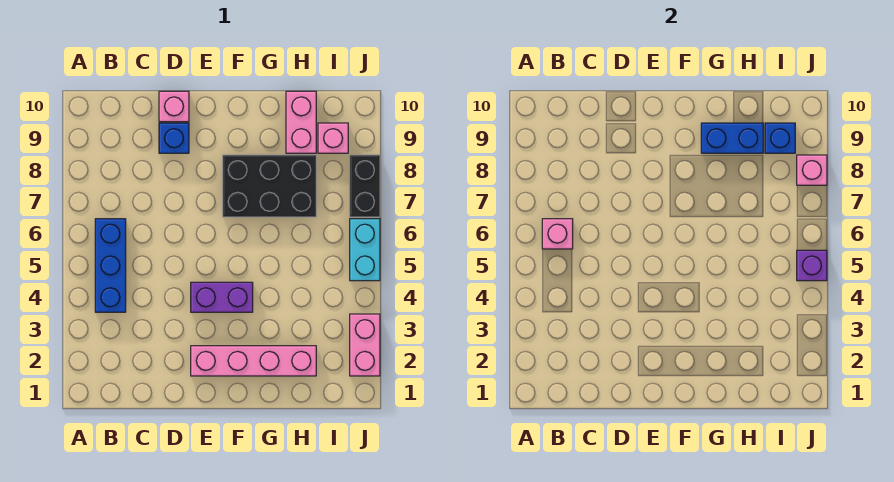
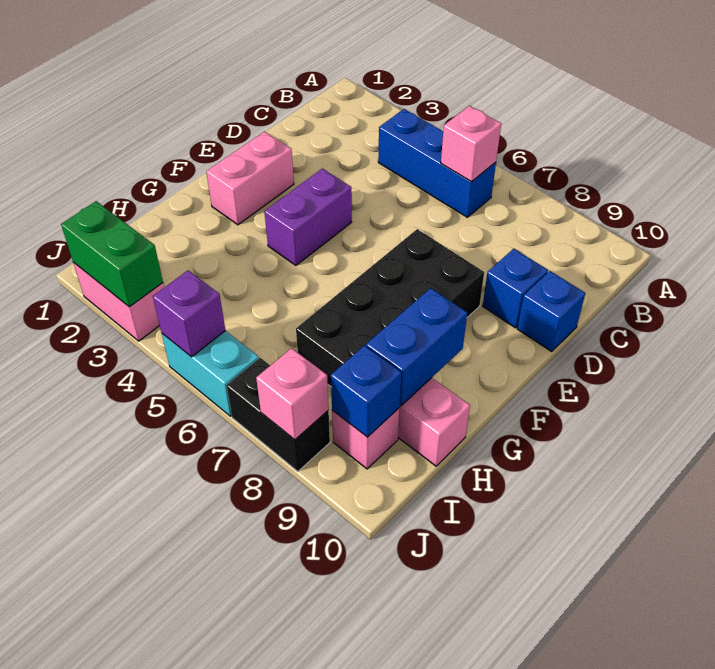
pink 1x1 brick [159,91,189,122] -> blue 1x1 brick [518,271,585,352]
pink 1x4 brick [191,346,316,376] -> pink 1x2 brick [206,132,294,225]
black 2x3 brick [223,155,316,217] -> black 2x4 brick [296,229,484,386]
none -> green 1x2 brick [61,201,163,307]

